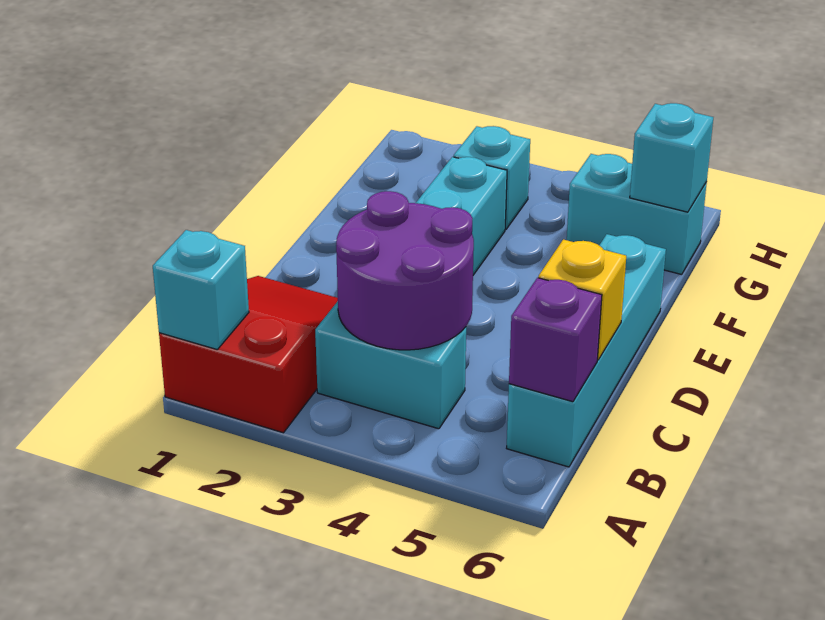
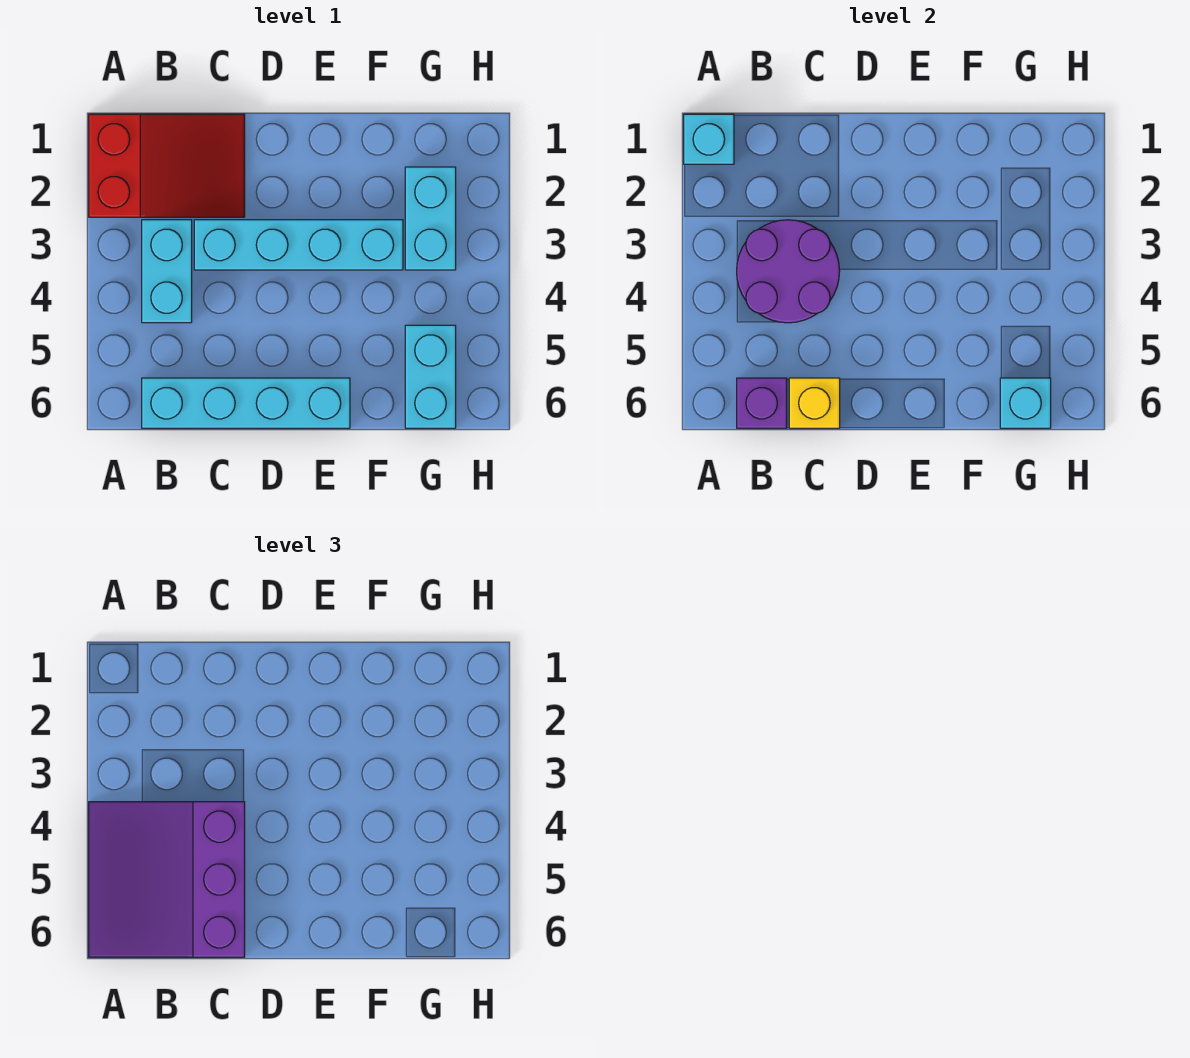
none -> purple 3x3 slope [89,802,245,957]
cyan 1x1 brick [454,126,530,229] -> cyan 1x2 brick [405,167,456,270]

